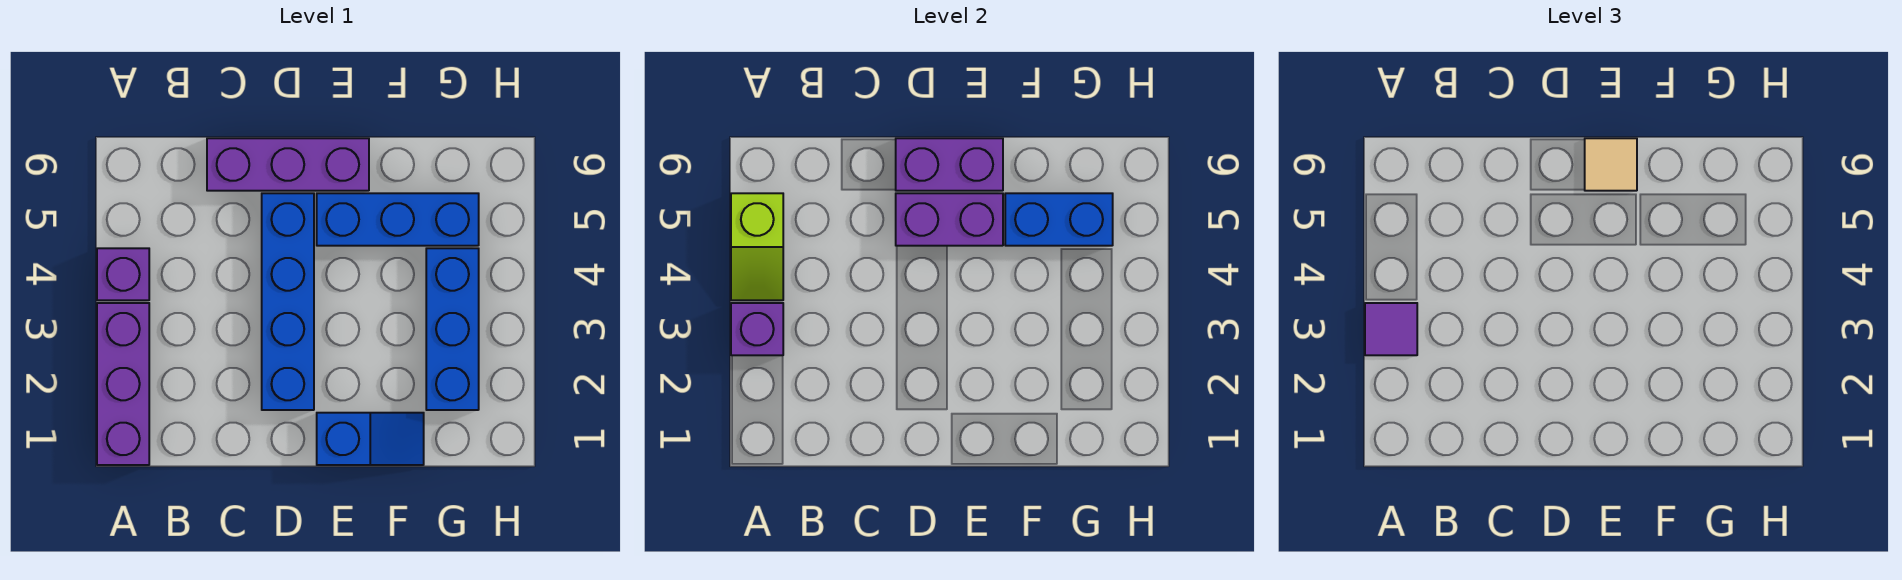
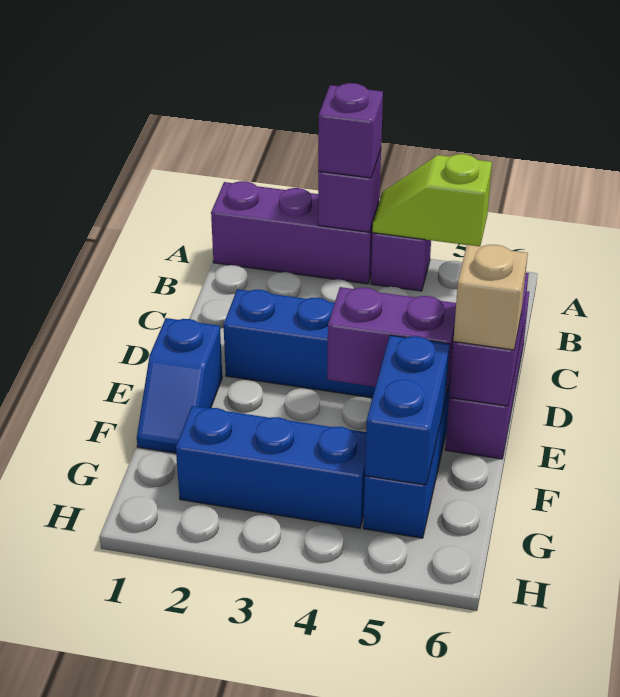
purple 1x1 tile [1365,303,1417,355] -> purple 1x1 brick [318,83,383,178]
purple 1x2 brick [896,193,1003,246] -> purple 1x2 brick turned to [327,287,456,396]
tan 1x1 tile [1585,138,1637,191] -> tan 1x1 brick [453,245,528,350]

